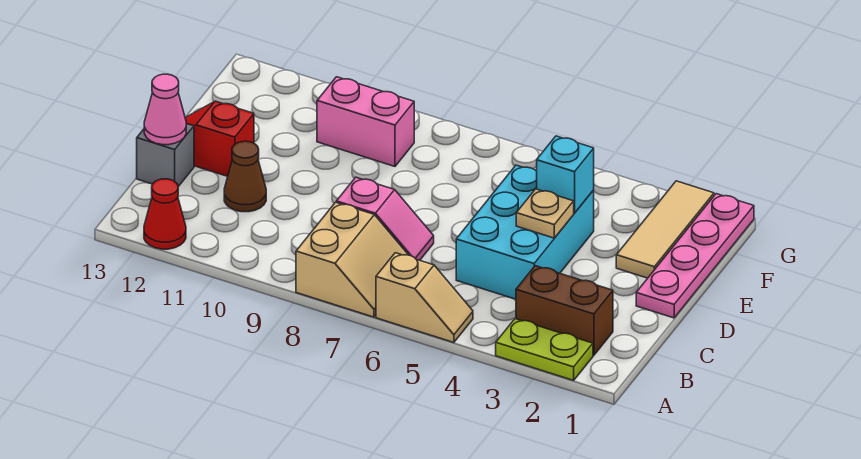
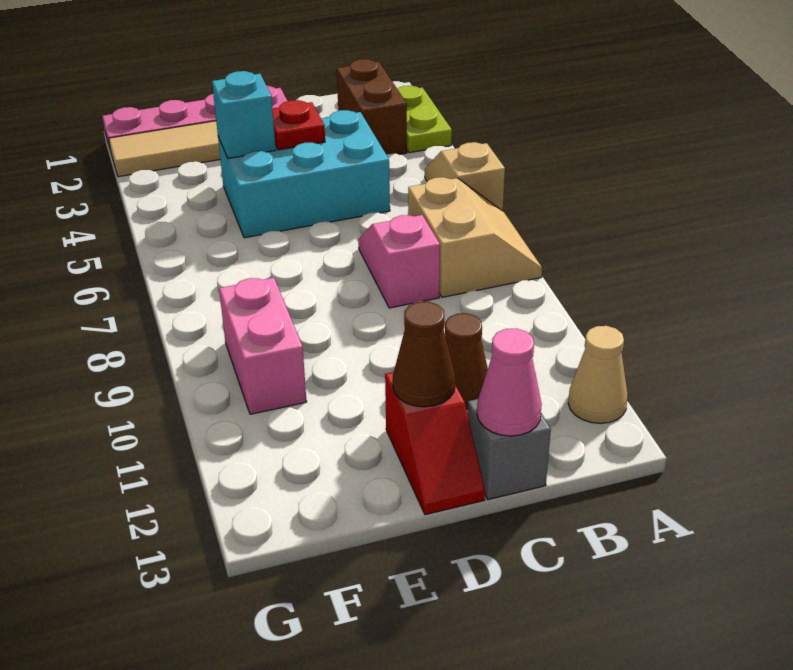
tan 2x2 slope [296,202,408,317] -> tan 2x2 slope turned to [408,177,542,297]
red 1x1 cone [144,179,186,249] -> tan 1x1 cone [568,326,628,423]
tan 1x1 plate [516,189,574,238] -> red 1x1 plate [273,100,325,150]
none -> brown 1x1 cone [393,302,455,407]

